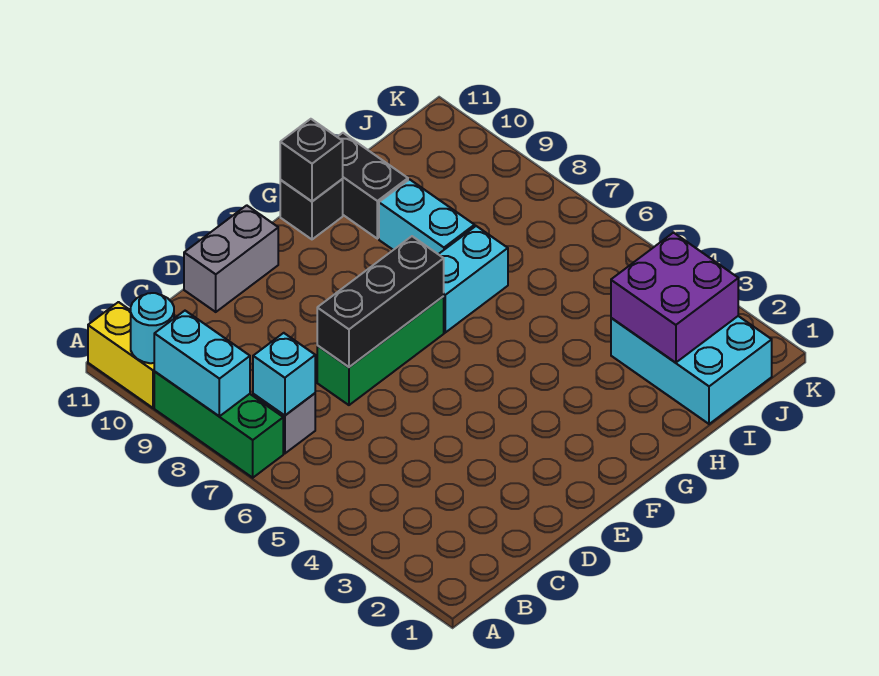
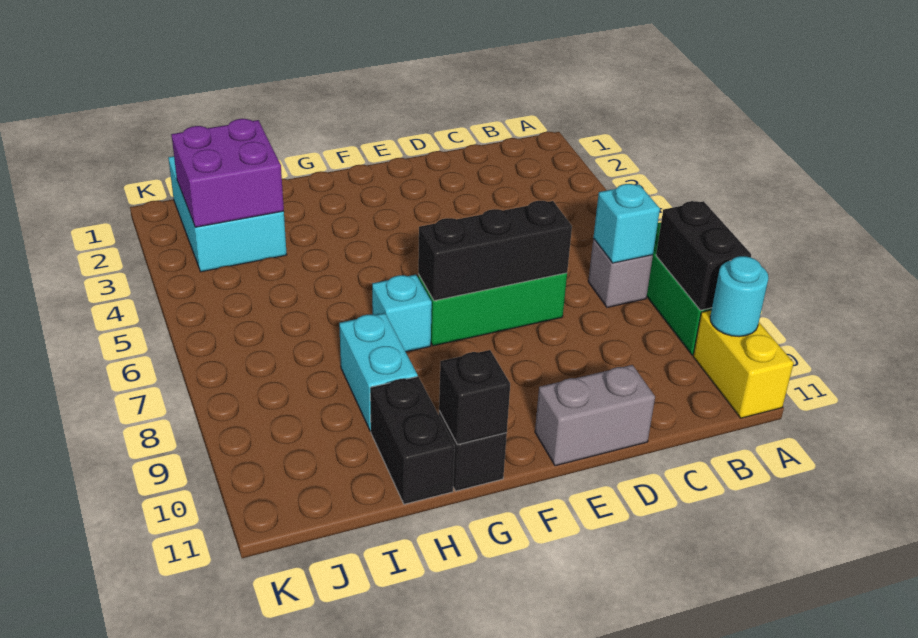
cyan 1x2 brick [154,311,250,416] -> black 1x2 brick [656,201,751,310]
cyan 1x2 brick [439,226,508,333] -> cyan 1x1 brick [372,275,432,352]

